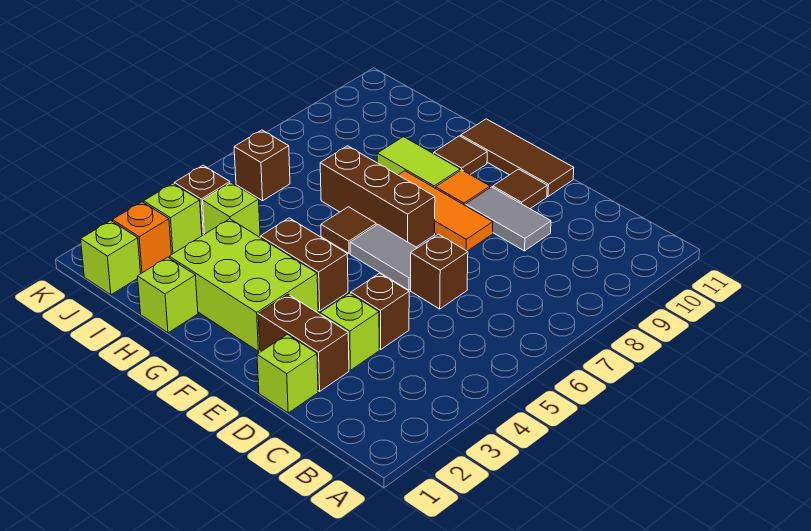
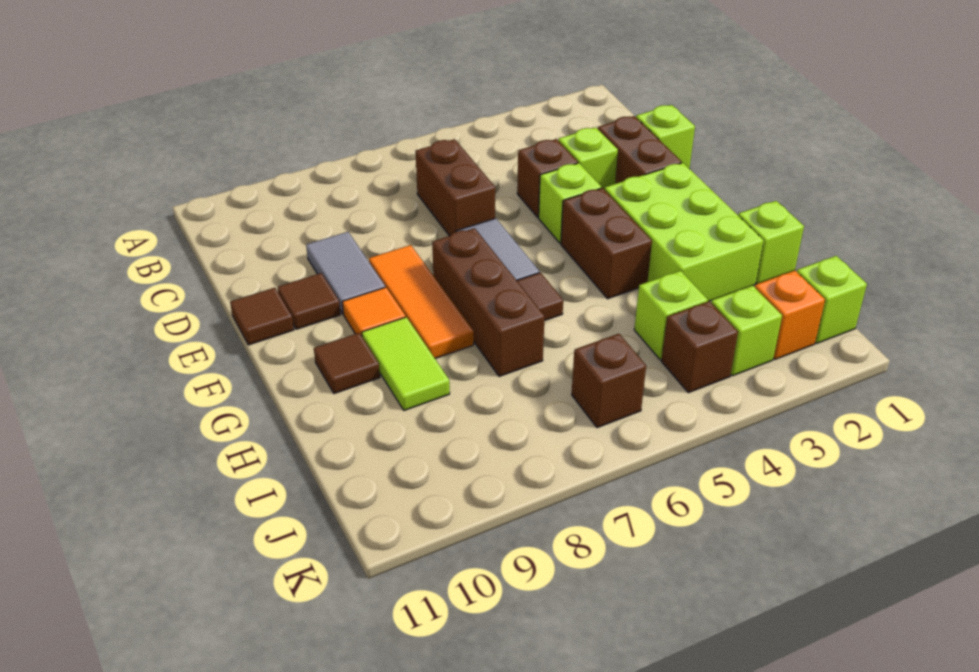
brown 1x1 brick [411,234,468,309] -> brown 1x2 brick [415,139,495,236]
none -> lime 1x1 brick [539,163,601,243]
brown 1x3 tile [461,119,574,196] -> brown 1x1 tile [230,288,294,345]

